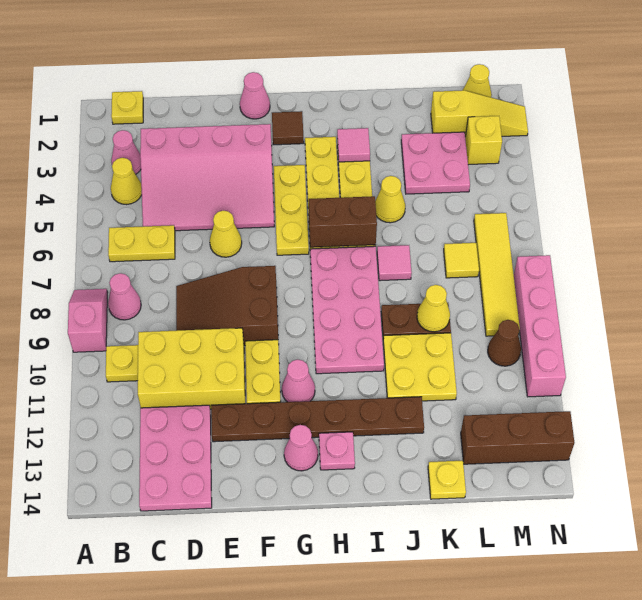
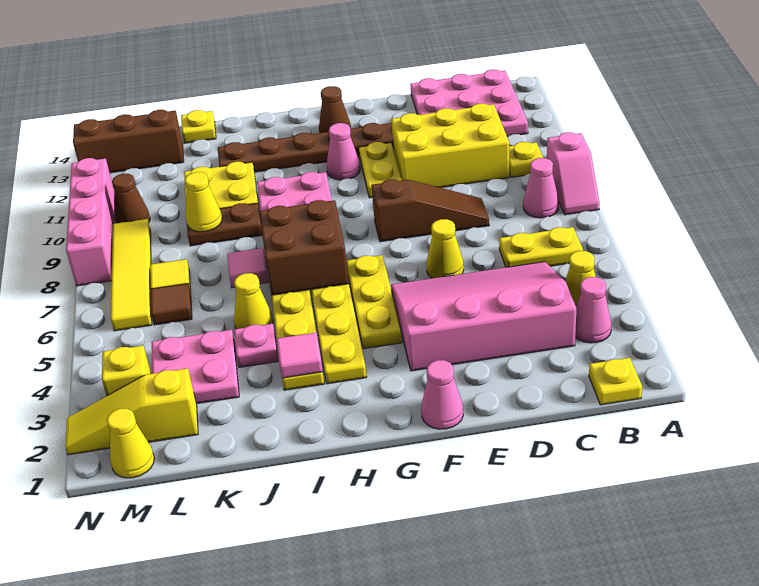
pink 2x3 plate [139,405,212,511] -> pink 3x3 plate [410,70,528,137]
brown 2x3 slope [176,266,278,346] -> brown 1x3 slope [371,179,489,242]
brown 1x1 tile [272,111,304,145] -> brown 1x1 tile moved to [151,284,192,325]
pink 1x1 cone [284,425,318,471] -> brown 1x1 cone [319,86,351,133]
brown 1x2 brick [309,196,377,247] -> brown 2x2 brick [259,200,349,295]
pink 1x1 plate [319,432,355,470] -> pink 1x1 plate moved to [234,324,278,367]

